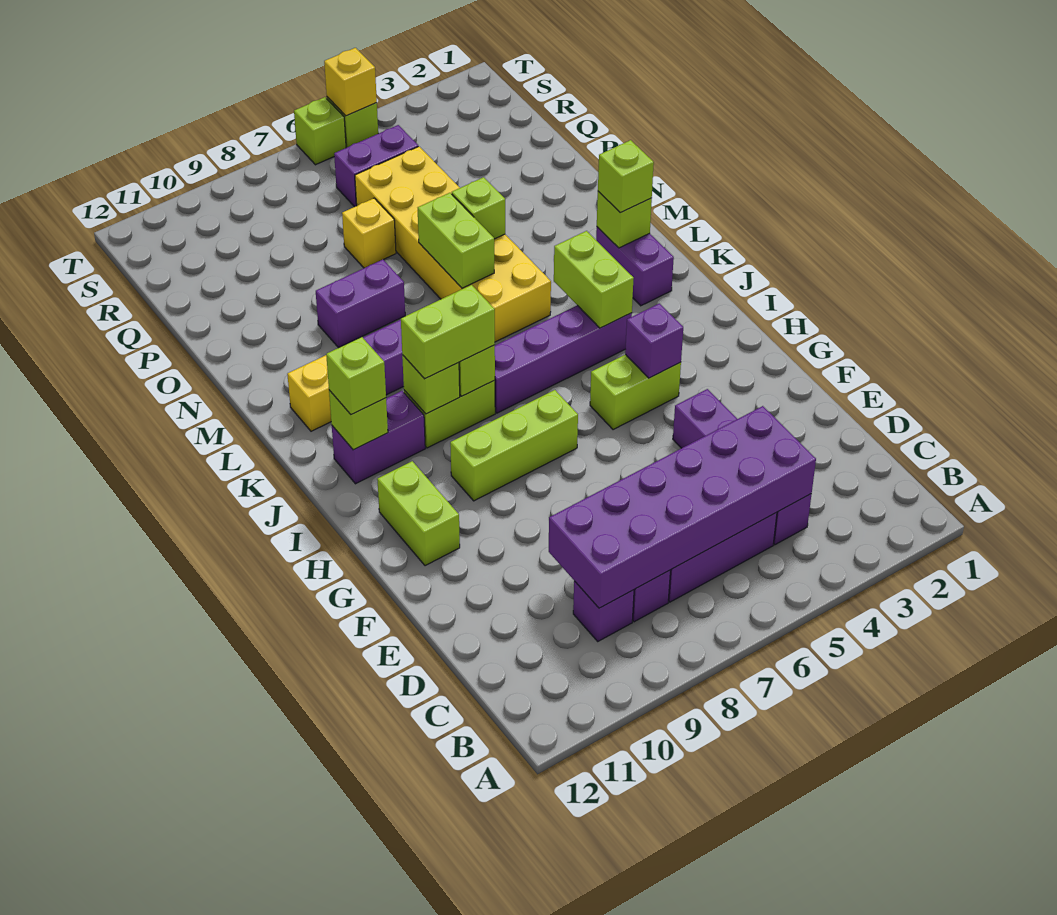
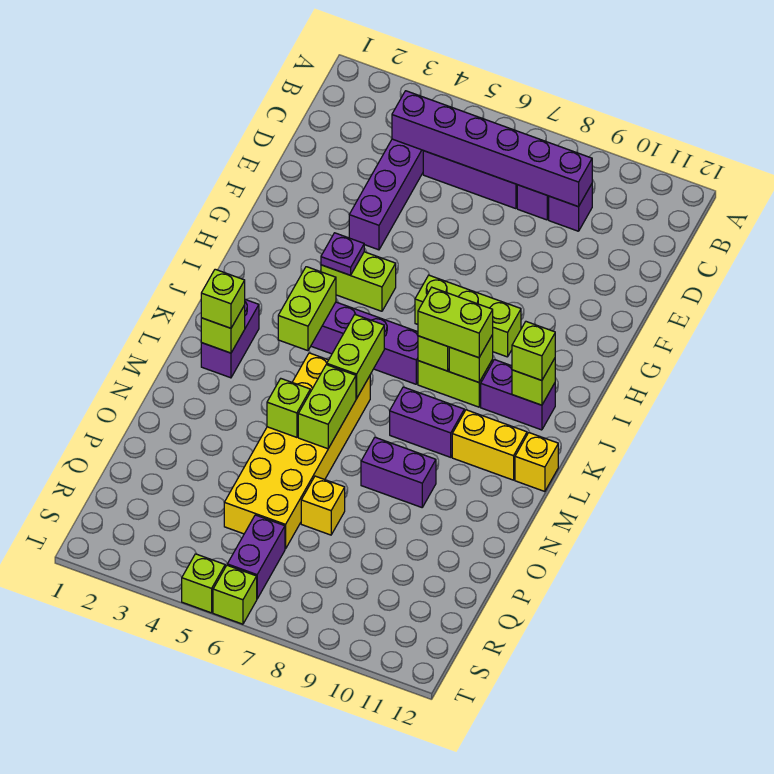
purple 2x6 brick [549,406,816,608] -> purple 1x6 brick [392,91,592,207]
lime 1x2 brick [377,461,460,566] -> lime 1x2 brick moved to [327,315,384,398]
purple 1x1 brick [625,303,683,378] -> purple 1x1 plate [321,233,364,275]
purple 1x2 brick [334,125,418,207] -> purple 1x2 brick turned to [227,515,285,599]
yellow 1x1 brick [324,48,377,116] -> yellow 1x1 brick moved to [515,433,558,492]

